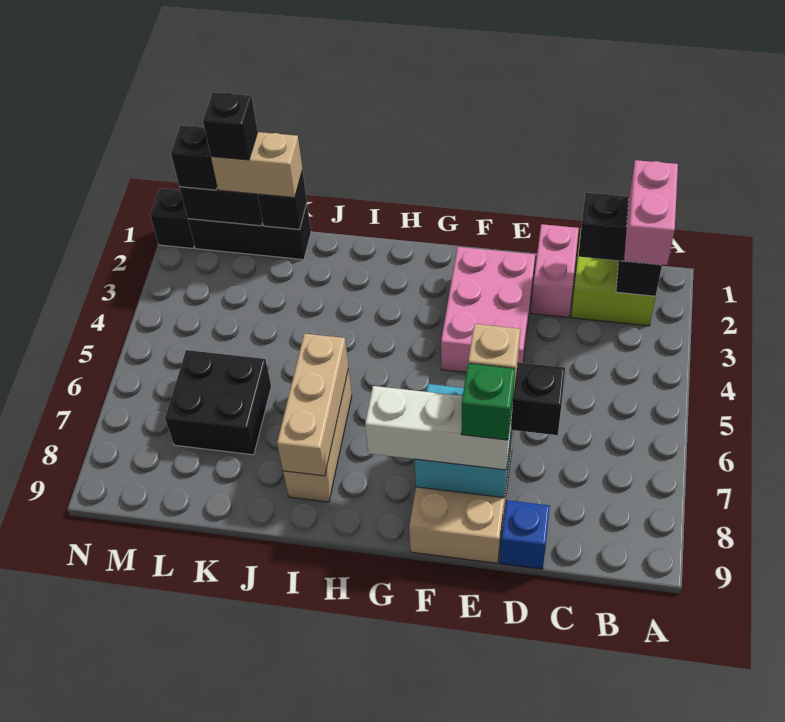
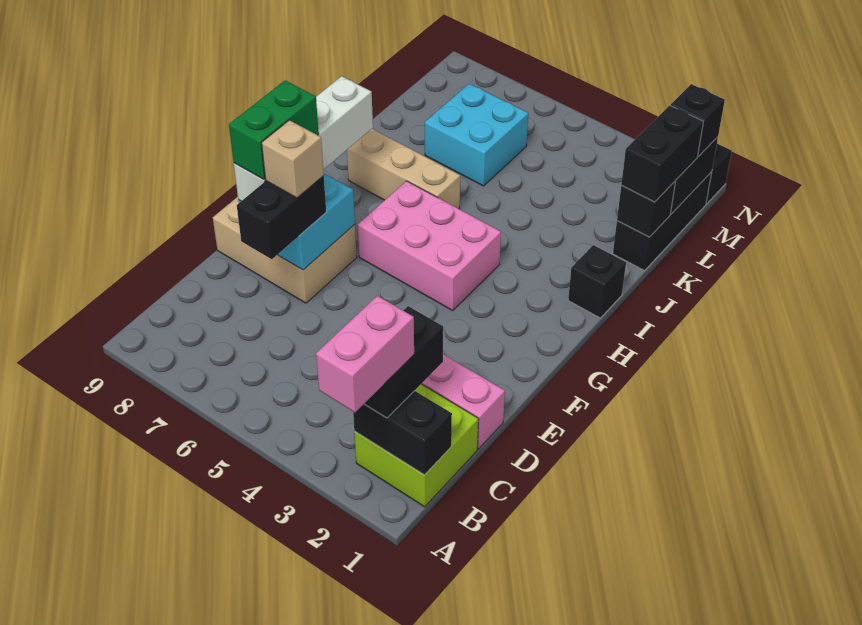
pink 1x2 brick [624,160,678,265] -> pink 1x2 brick turned to [316,296,414,412]
blue 1x1 brick [500,500,550,569] -> none
pink 2x3 brick [441,247,535,372] -> pink 2x3 brick moved to [358,181,501,311]
white 1x3 brick [365,386,513,470] -> white 1x4 brick [234,76,373,201]
green 1x1 brick [461,364,515,440] -> green 1x2 brick [229,80,319,180]
tan 1x3 brick [277,334,348,476] -> none
tan 1x2 brick [211,132,302,198] -> black 1x2 brick [621,105,703,202]
black 2x2 brick [165,350,271,455] -> cyan 2x2 brick [425,84,528,186]
black 1x1 brick [203,92,258,160] -> black 1x1 brick moved to [568,245,626,318]

